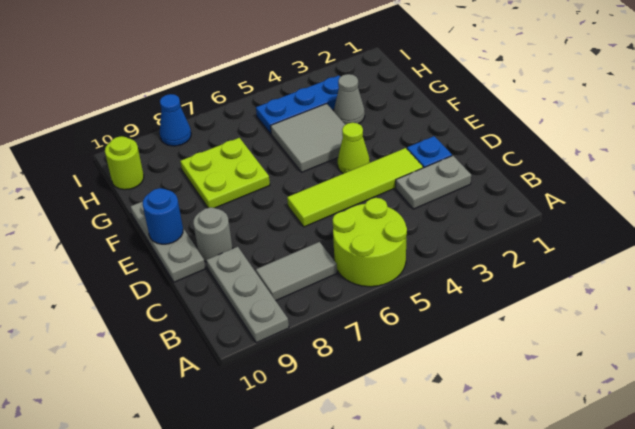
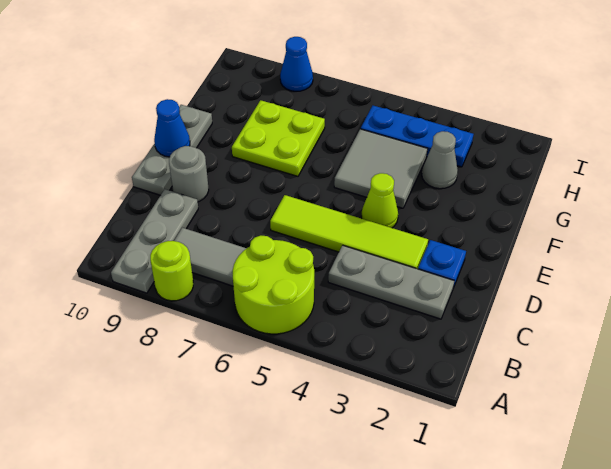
grey 1x2 plate [396,156,471,209] -> grey 1x3 plate [328,245,454,319]
blue 1x1 round brick [143,188,183,244] -> blue 1x1 cone [154,99,190,157]
lime 1x1 round brick [105,136,144,190] -> lime 1x1 round brick moved to [150,241,193,301]

